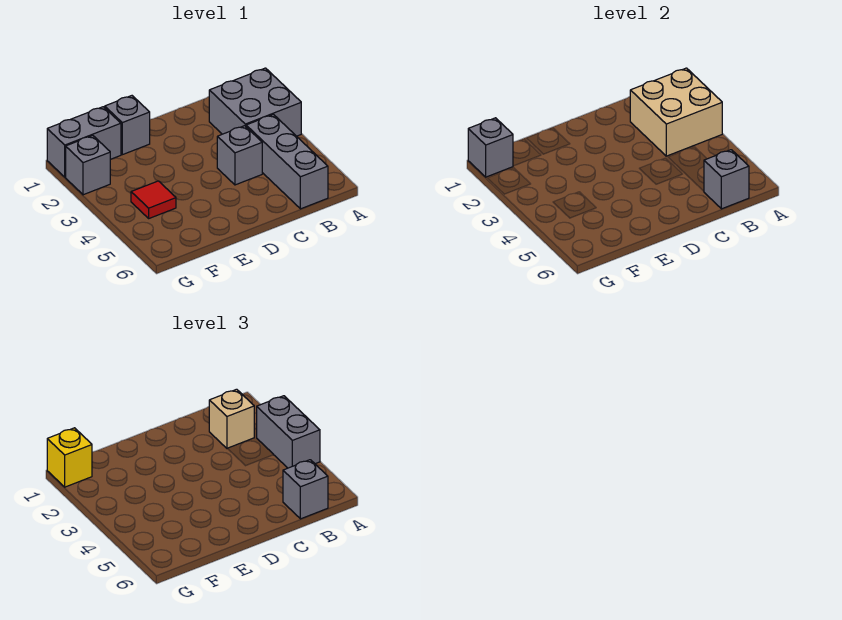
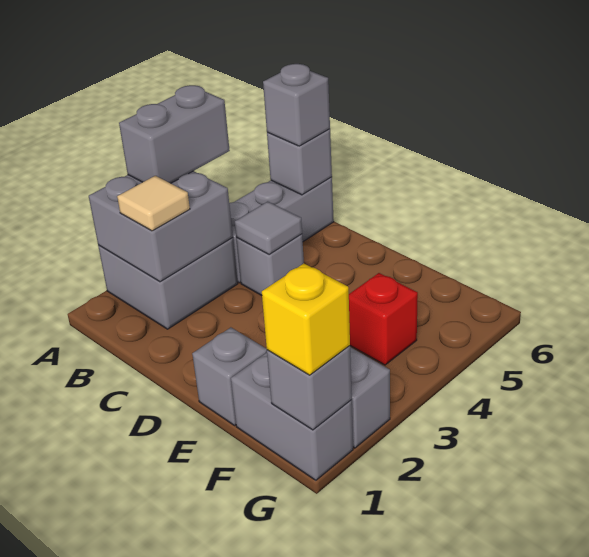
tan 2x2 brick [630,68,722,156] -> grey 2x2 brick [89,171,233,282]
tan 1x1 brick [209,389,254,449] -> tan 1x1 tile [117,176,190,231]
none -> grey 1x1 tile [235,202,302,255]
red 1x1 tile [131,181,176,218] -> red 1x1 brick [349,273,418,365]

